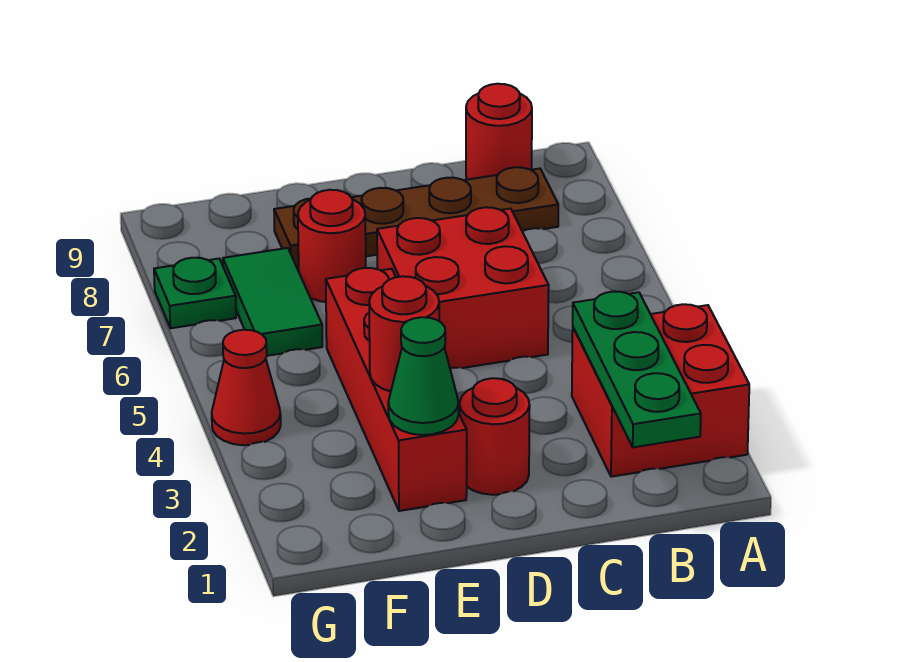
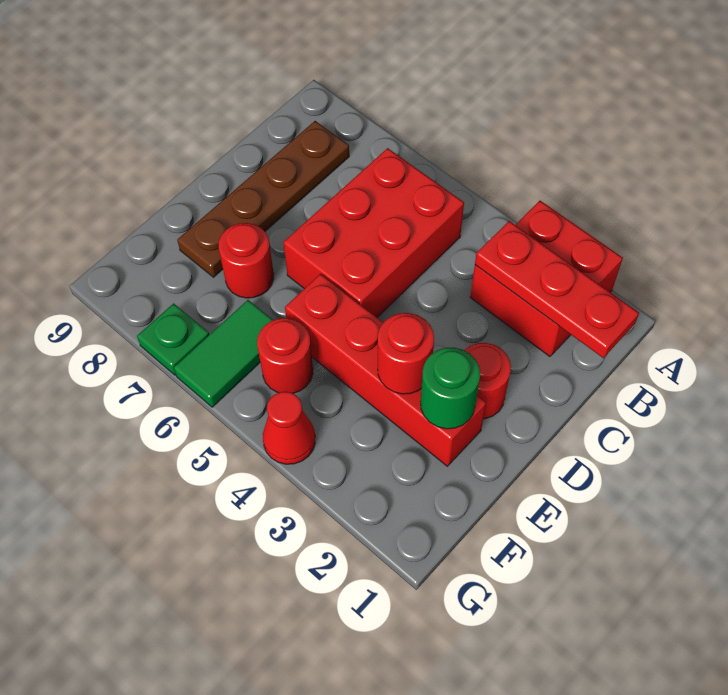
green 1x3 plate [573,291,701,447] -> red 1x3 plate [475,221,639,358]
red 1x1 round brick [466,84,532,180] -> red 1x1 round brick moved to [257,318,313,393]
red 2x2 brick [377,207,549,368] -> red 2x3 brick [283,148,464,317]
green 1x1 cone [388,317,459,435] -> green 1x1 round brick [421,347,480,429]
green 1x2 tile [223,248,322,356] -> green 1x2 tile turned to [174,300,273,407]

